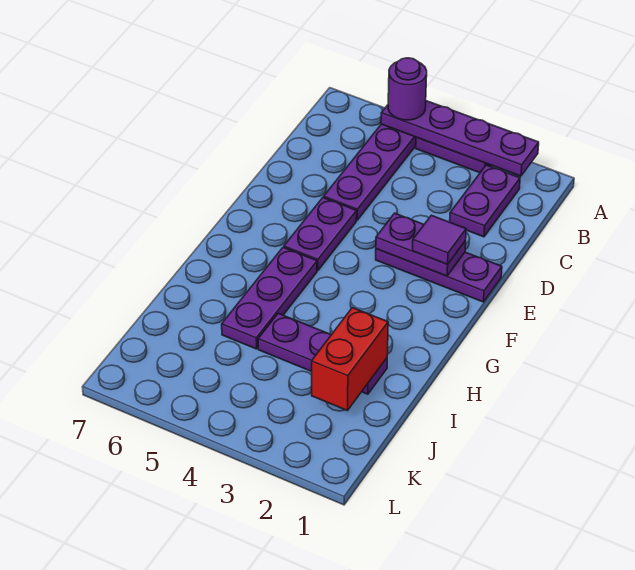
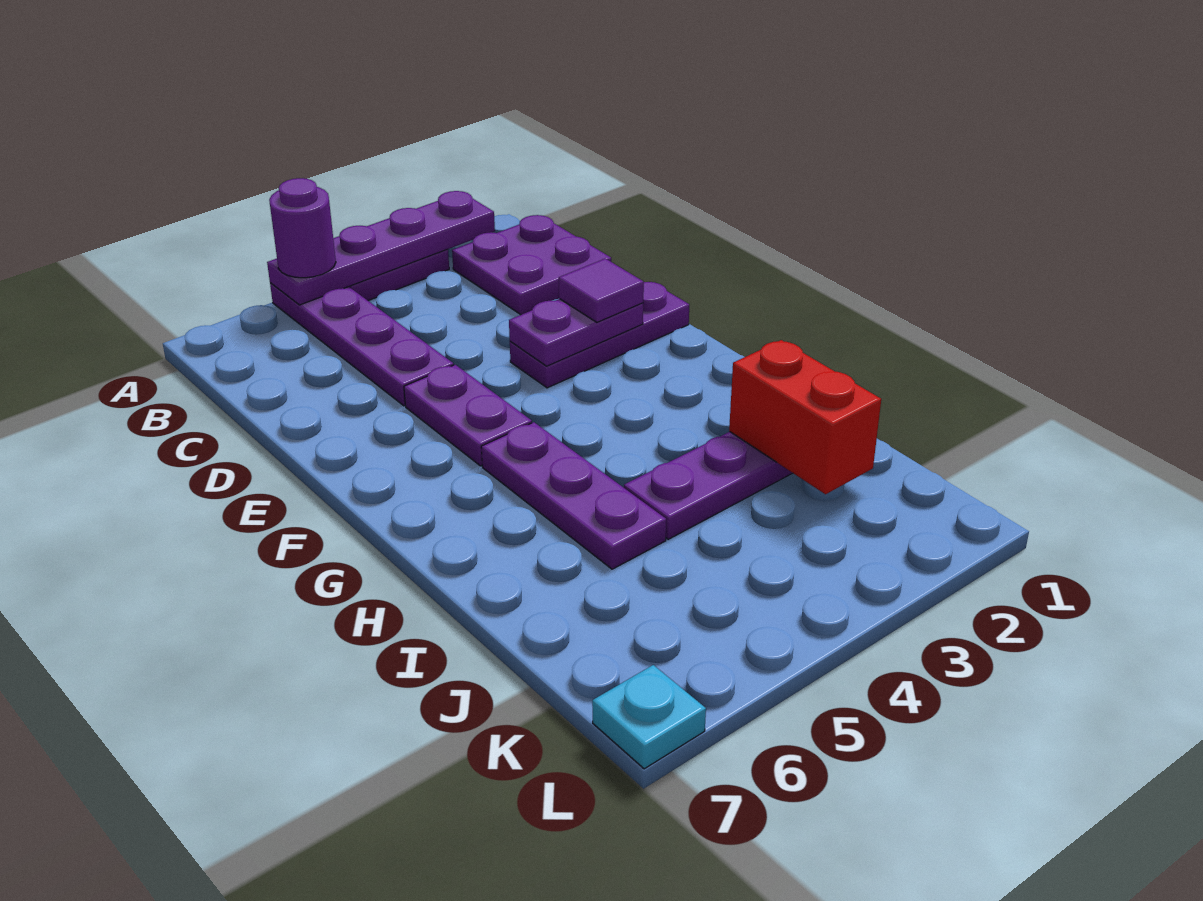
purple 1x2 plate [450,165,520,237] -> purple 2x2 plate [452,215,611,315]
none -> cyan 1x1 plate [592,665,706,769]

